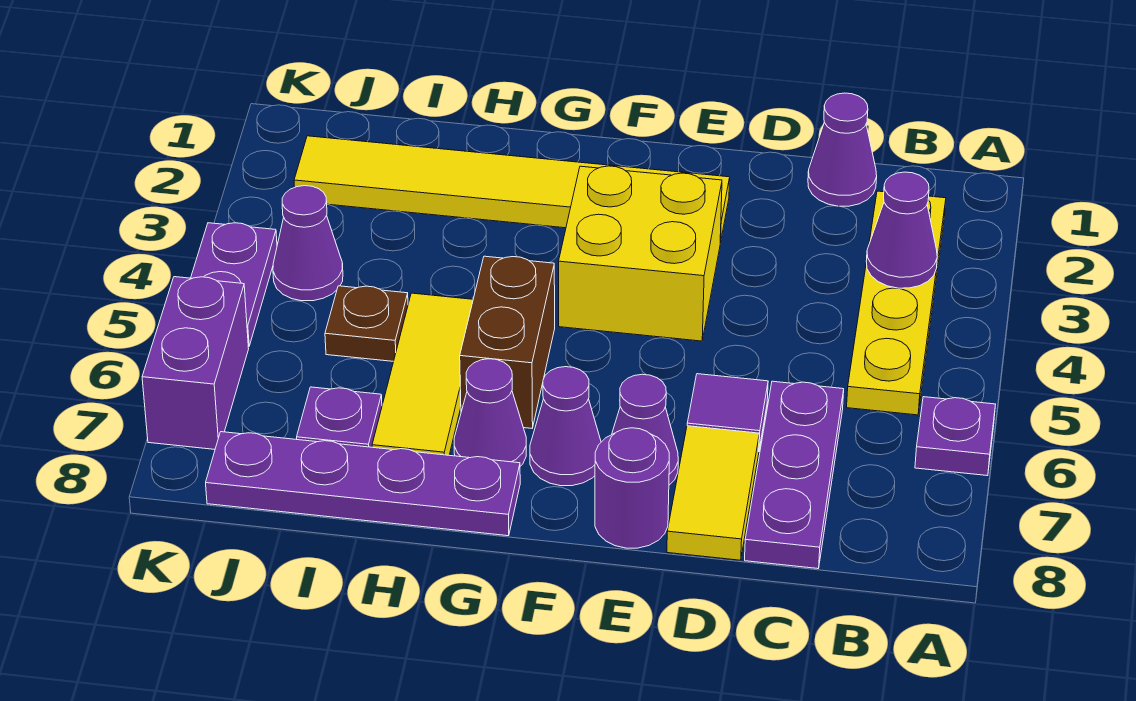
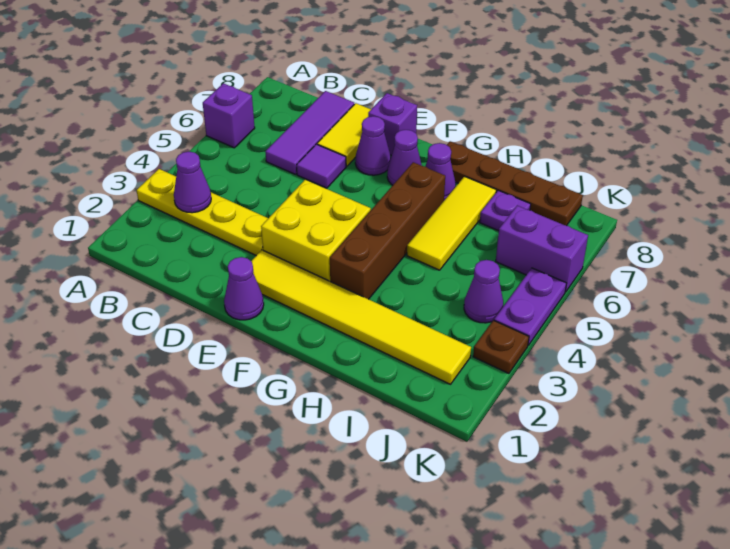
purple 1x1 plate [915,397,996,476] -> purple 1x1 brick [203,83,255,148]
yellow 1x4 plate [847,191,946,415] -> yellow 1x4 plate turned to [137,169,268,255]
purple 1x1 cone [808,93,877,206] -> purple 1x1 cone moved to [224,257,264,320]
purple 1x3 plate [745,381,844,569] -> purple 1x3 tile [265,91,354,174]
purple 1x1 round brick [595,428,669,548] -> purple 1x1 brick [368,93,417,155]
brown 1x2 brick [460,256,555,428] -> brown 1x4 brick [330,162,445,299]
purple 1x4 plate [206,432,520,536] -> brown 1x4 plate [447,141,583,226]
brown 1x1 plate [325,286,408,361] -> brown 1x1 plate moved to [473,320,529,373]
purple 1x2 brick [142,277,249,449] -> purple 1x2 brick turned to [496,205,588,292]

